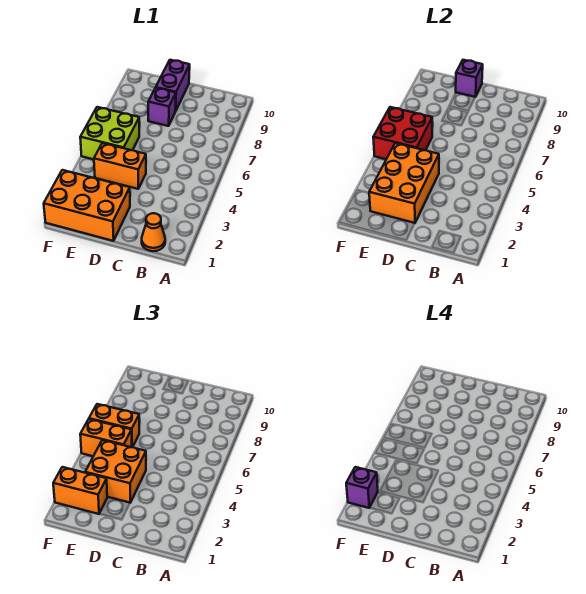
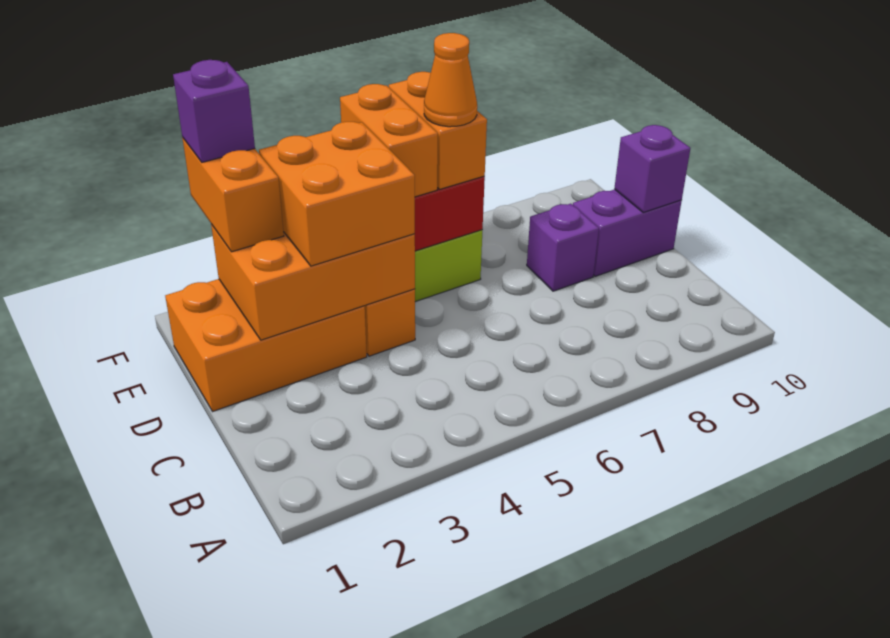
orange 1x1 cone [142,213,165,251] -> orange 1x1 cone moved to [424,33,477,127]
orange 2x3 brick [44,170,130,241] -> orange 2x3 brick turned to [165,279,367,411]

